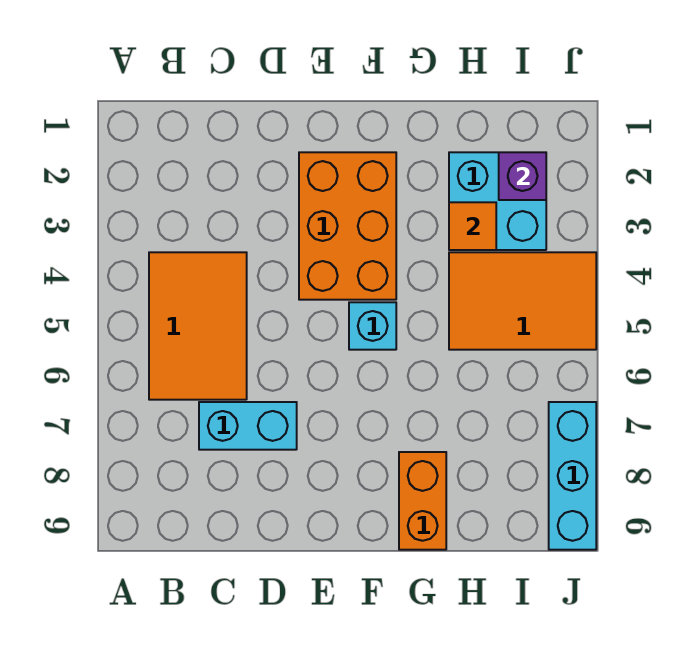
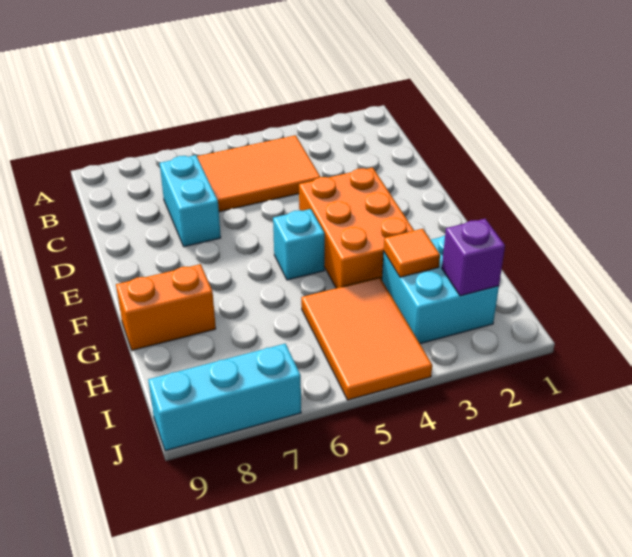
orange 2x3 brick [299,152,396,300] -> orange 2x3 brick turned to [299,168,414,288]

